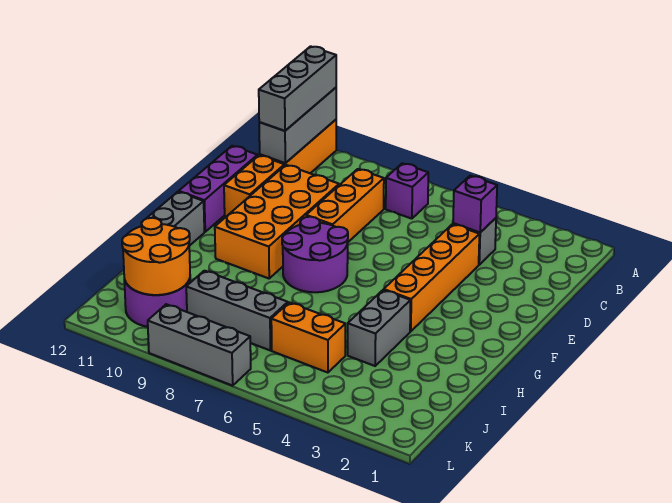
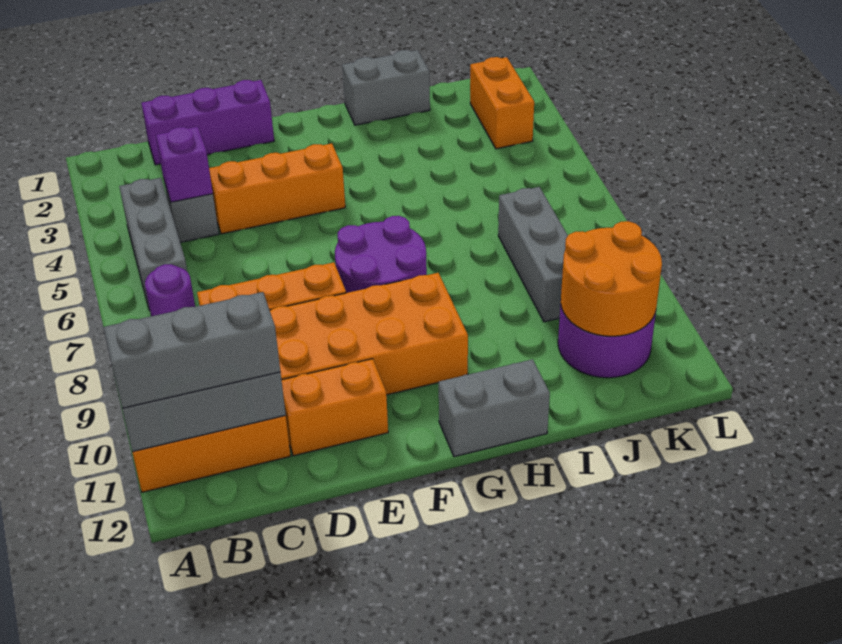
purple 1x1 brick [386,163,428,219] -> purple 1x1 round brick [145,264,195,316]
orange 1x4 brick [384,224,479,331] -> orange 1x3 brick [209,143,345,234]
purple 1x3 brick [179,146,258,232] -> purple 1x3 brick moved to [141,80,274,165]
grey 1x2 brick [348,290,411,366] -> grey 1x2 brick moved to [342,50,430,125]
orange 1x2 brick [271,302,345,373] -> orange 1x2 brick moved to [470,57,534,149]
grey 1x3 brick [148,304,251,386] -> grey 1x3 brick moved to [119,178,187,310]

